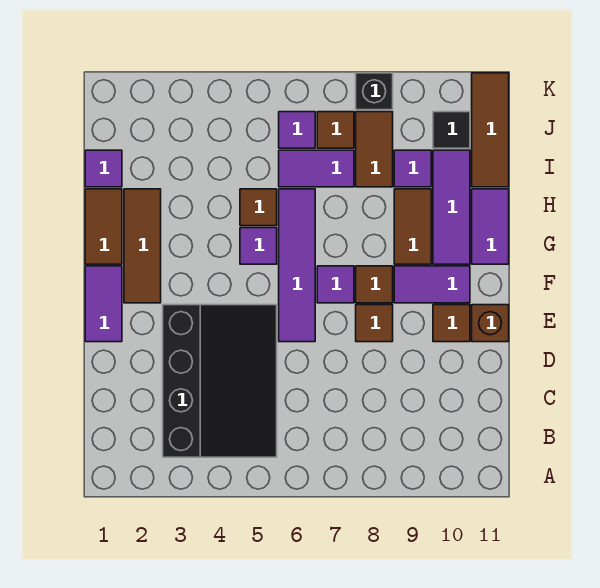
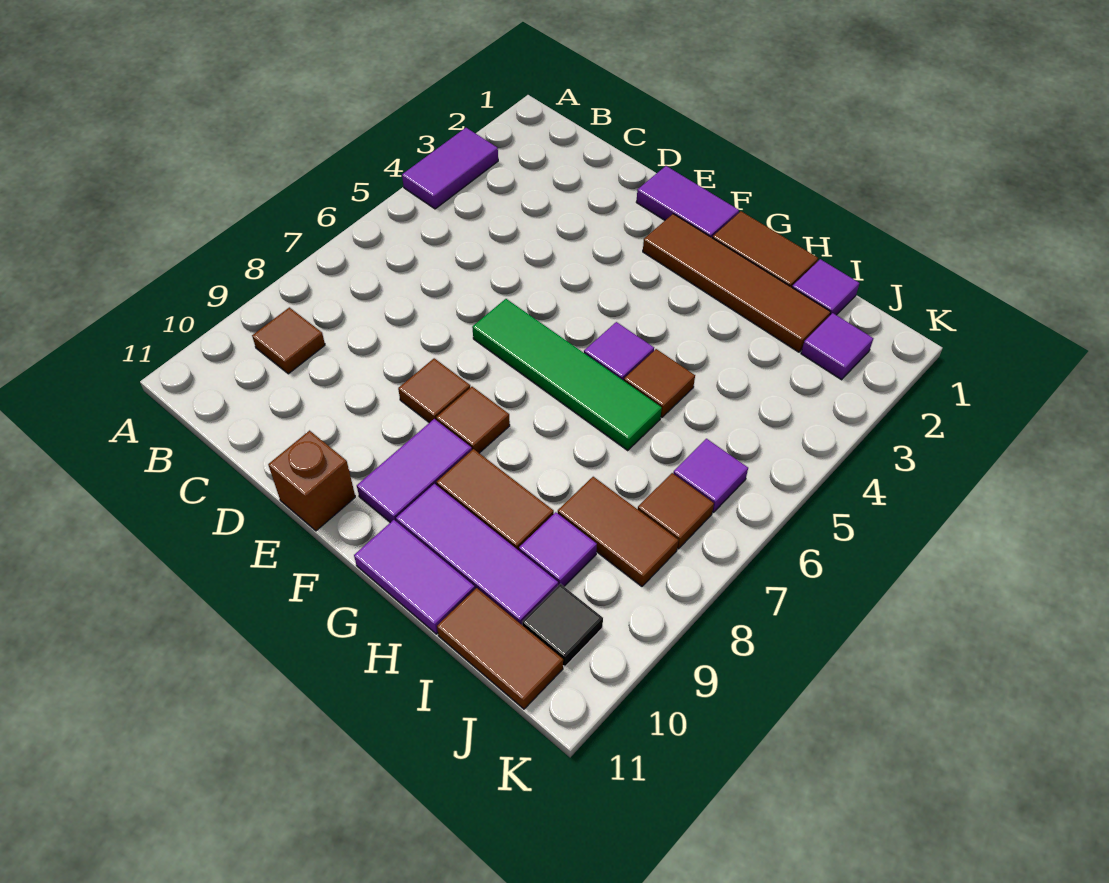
black 3x4 slope [163,305,277,457] -> none
purple 1x4 tile [279,189,315,342] -> green 1x4 tile [472,299,662,450]
brown 1x1 tile [433,305,470,342] -> brown 1x1 tile moved to [252,307,325,374]
brown 1x3 tile [124,189,161,303] -> brown 1x4 tile [643,214,830,352]
purple 1x1 tile [317,266,354,303] -> purple 1x1 tile moved to [801,313,873,380]
purple 1x2 tile [279,150,354,187] -> purple 1x2 tile moved to [402,128,498,209]
brown 1x3 tile [472,73,509,187] -> brown 1x2 tile [437,588,563,709]
black 1x1 brick [356,73,393,110] -> none

